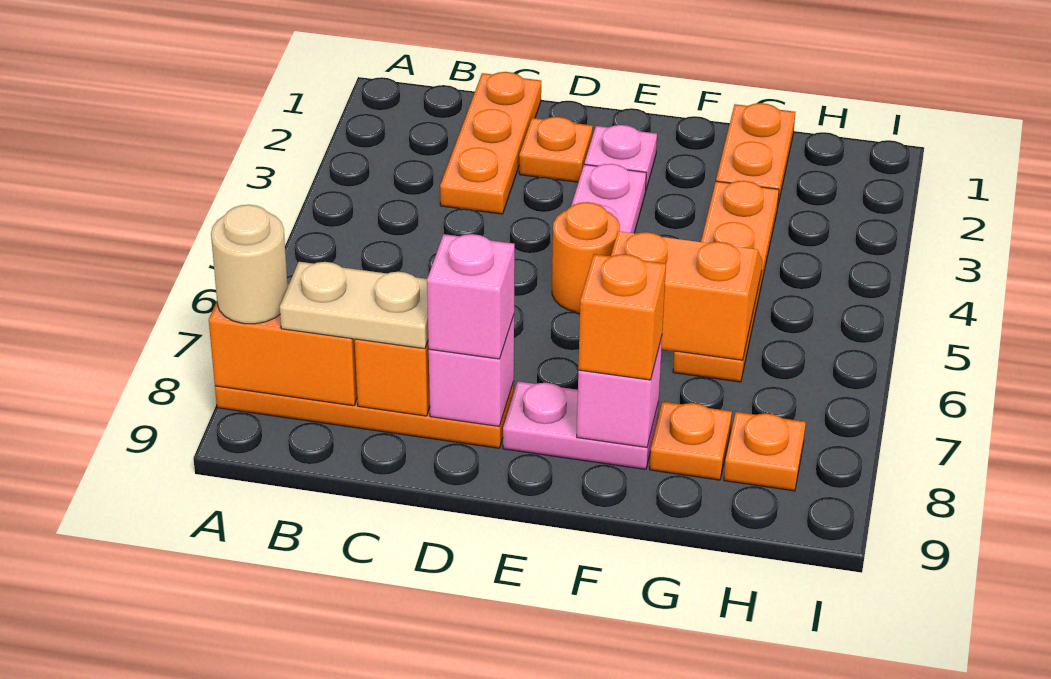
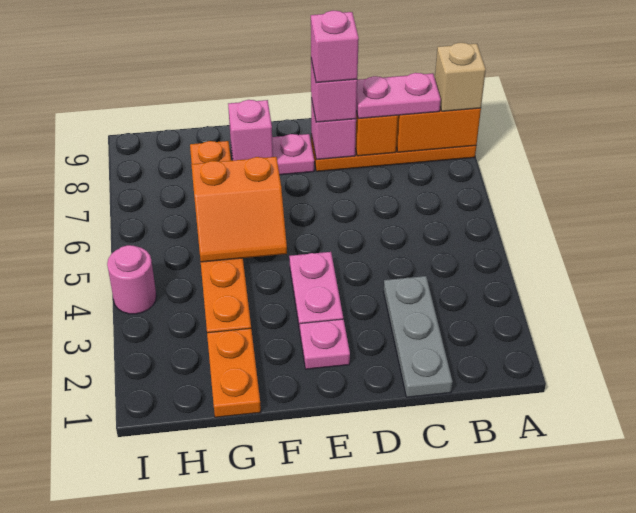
tan 1x1 round brick [211,205,288,324] -> tan 1x1 brick [435,43,486,111]
tan 1x2 plate [280,262,428,349] -> pink 1x2 plate [356,73,441,119]
orange 1x3 plate [440,72,541,214] -> grey 1x3 plate [383,276,453,397]
orange 1x1 plate [519,117,593,182] -> none
none -> pink 1x1 brick [311,11,359,83]
orange 1x1 round brick [552,202,620,312] -> none
orange 1x1 brick [578,254,666,380] -> none
orange 1x1 plate [724,412,806,491] -> none
none -> pink 1x1 round brick [107,245,156,314]

